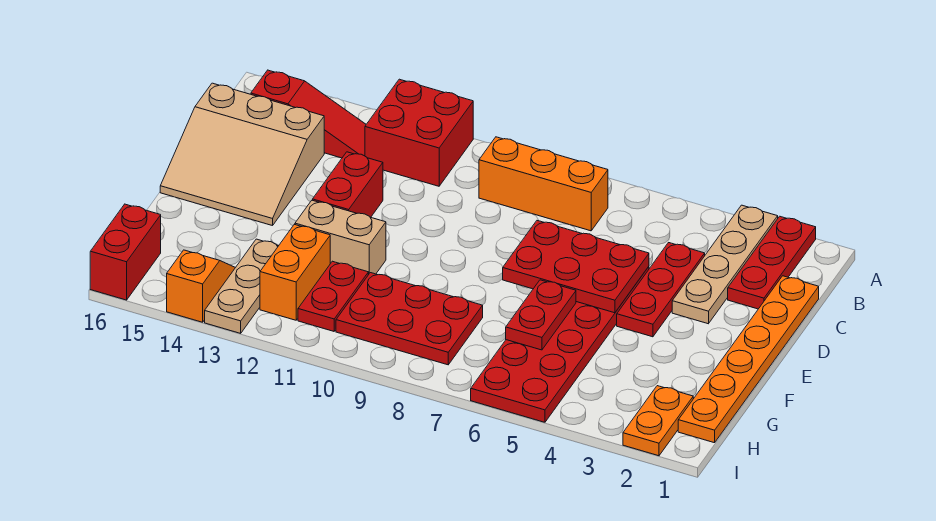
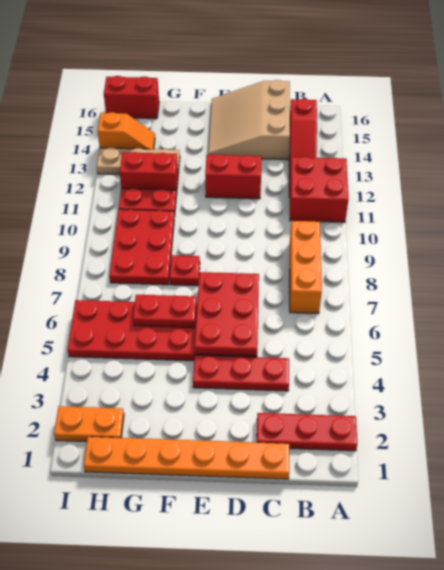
tan 1x4 plate [672,205,778,324] -> none
none -> red 1x1 plate [170,255,200,286]
tan 1x2 brick [295,200,386,275] -> none
orange 1x2 brick [260,224,330,320] -> red 1x2 brick [120,152,178,196]

